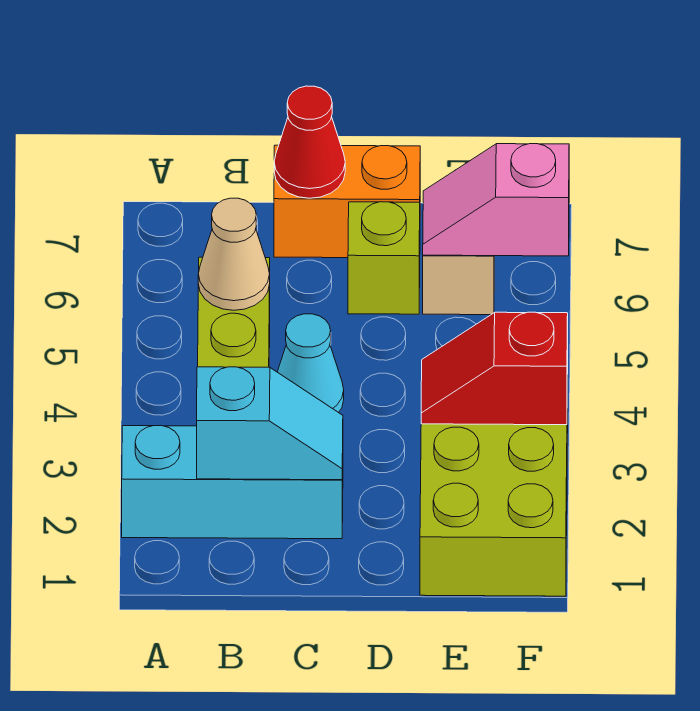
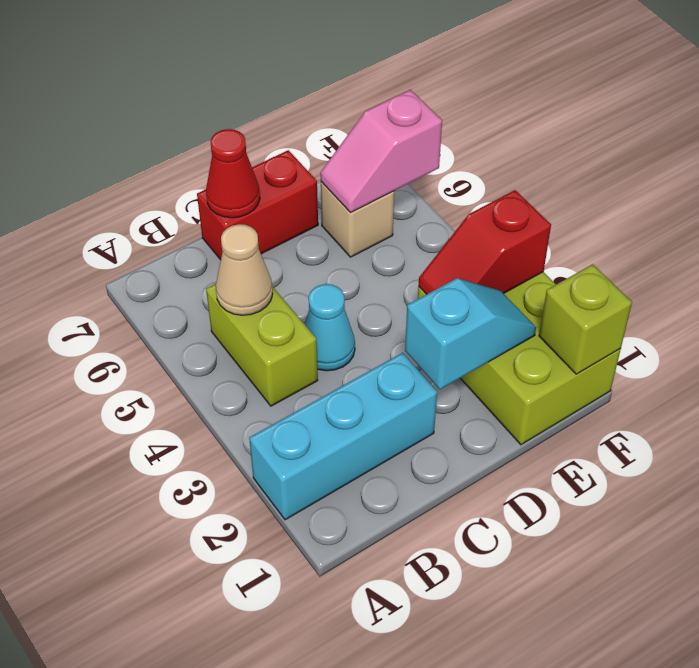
cyan 1x2 slope [197,367,343,480] -> cyan 1x2 slope moved to [405,278,536,389]
orange 1x2 brick [274,145,420,258] -> red 1x2 brick [197,150,318,260]
lime 1x1 brick [348,202,420,314] -> lime 1x1 brick moved to [539,264,632,374]

